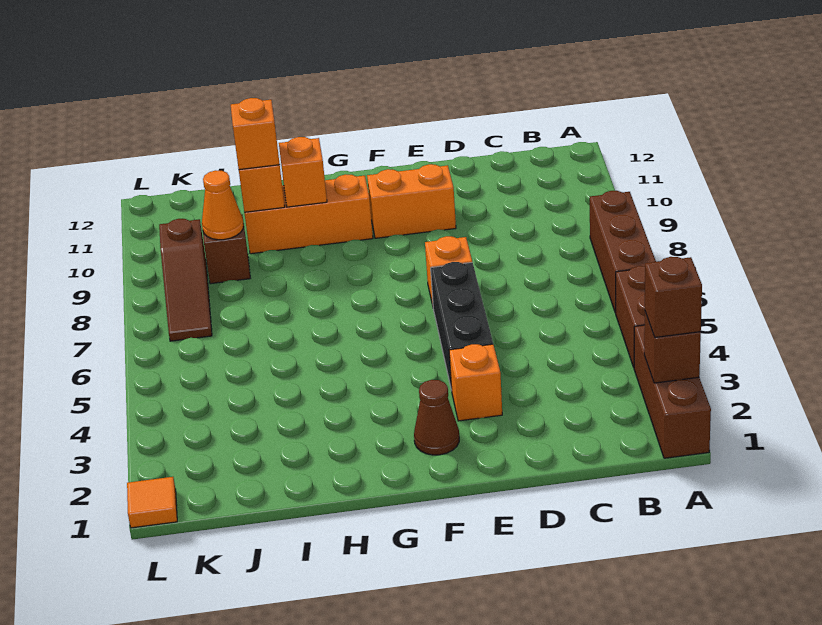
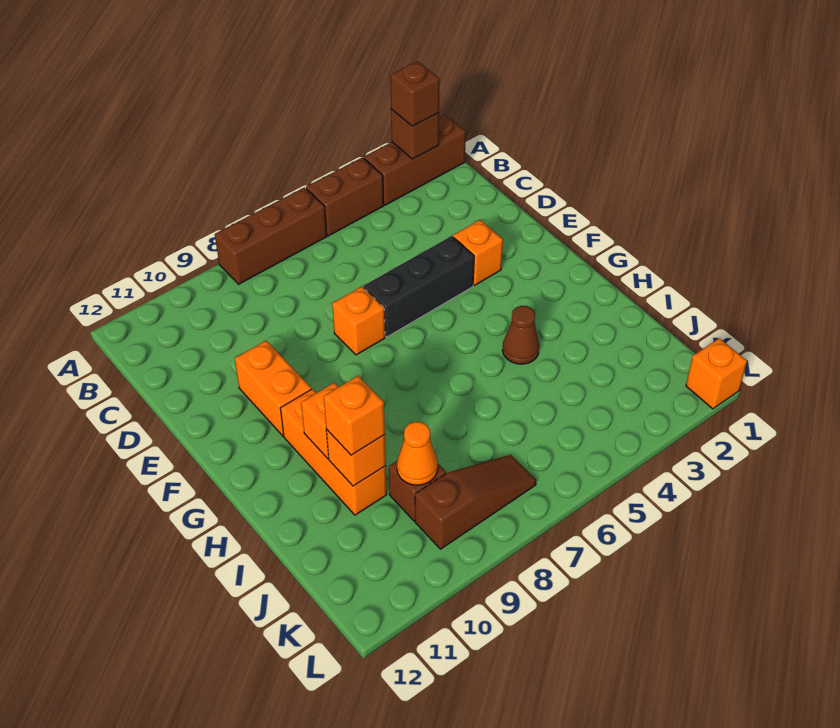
brown 1x1 cone [414,380,459,455] -> brown 1x1 cone moved to [502,306,539,364]
orange 1x1 tile [127,477,177,528] -> orange 1x1 brick [686,338,747,409]

